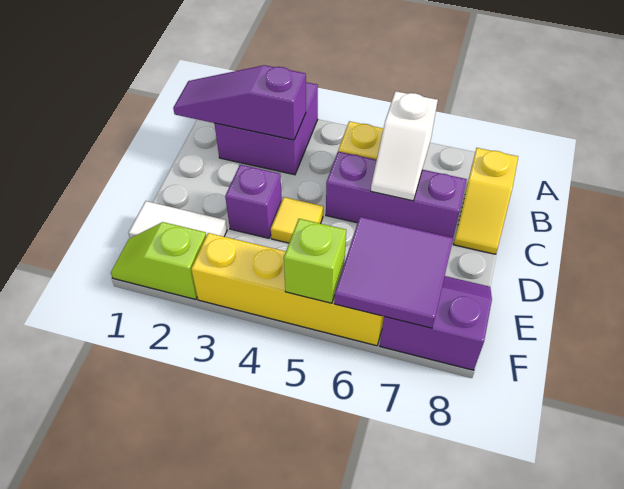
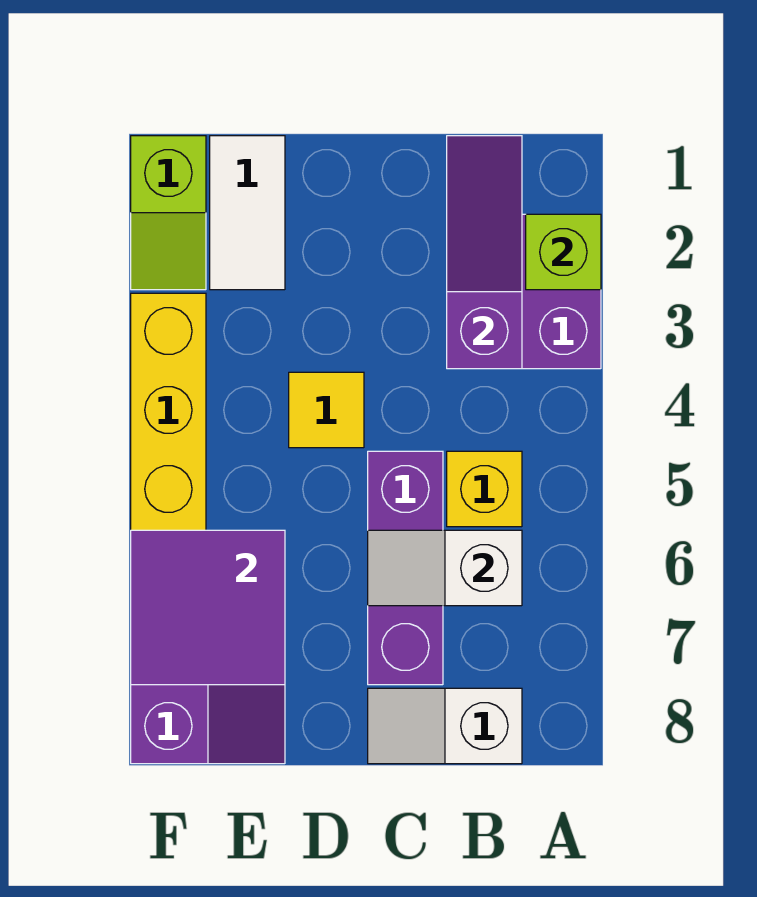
yellow 1x2 slope [454,148,518,254] -> white 1x2 slope [368,688,522,764]
purple 1x1 brick [225,165,282,238] -> none
lime 1x2 slope [111,222,206,299] -> lime 1x2 slope turned to [131,136,206,290]
lime 1x1 brick [284,219,346,303] -> lime 1x1 brick moved to [526,214,601,290]

